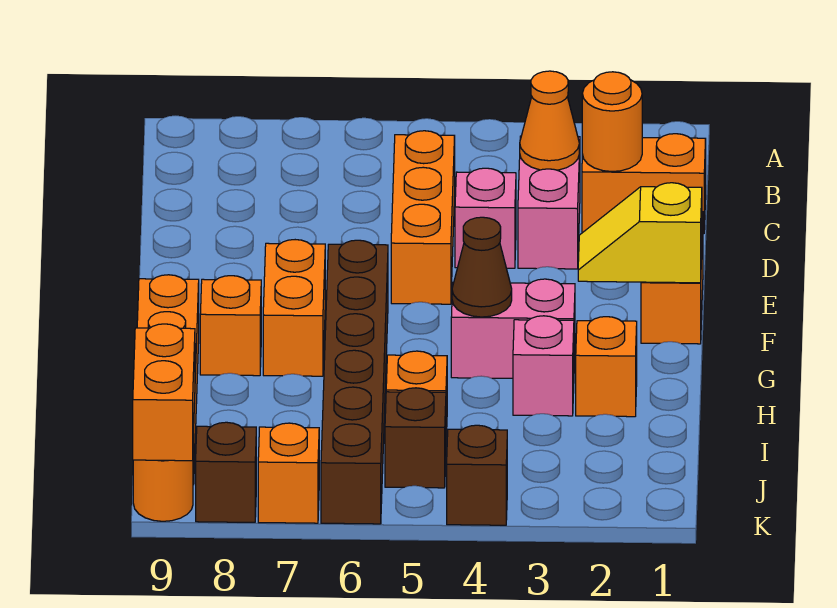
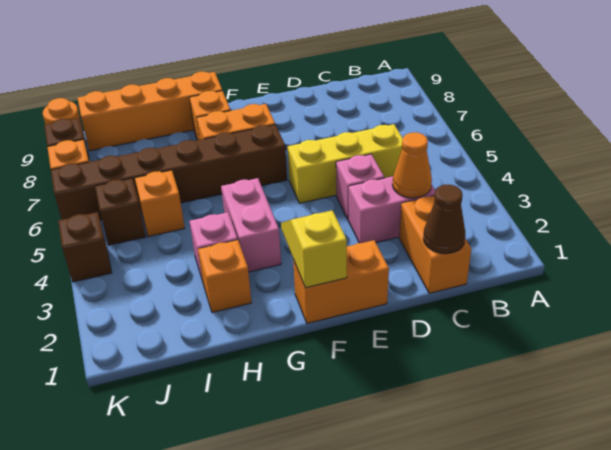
orange 1x1 round brick [582,72,642,172] -> none
orange 1x3 brick [391,131,455,304] -> yellow 1x3 brick [288,124,402,203]
brown 1x1 cone [452,217,512,317] -> brown 1x1 cone moved to [423,185,465,254]
orange 1x2 brick [133,324,195,461] -> none

